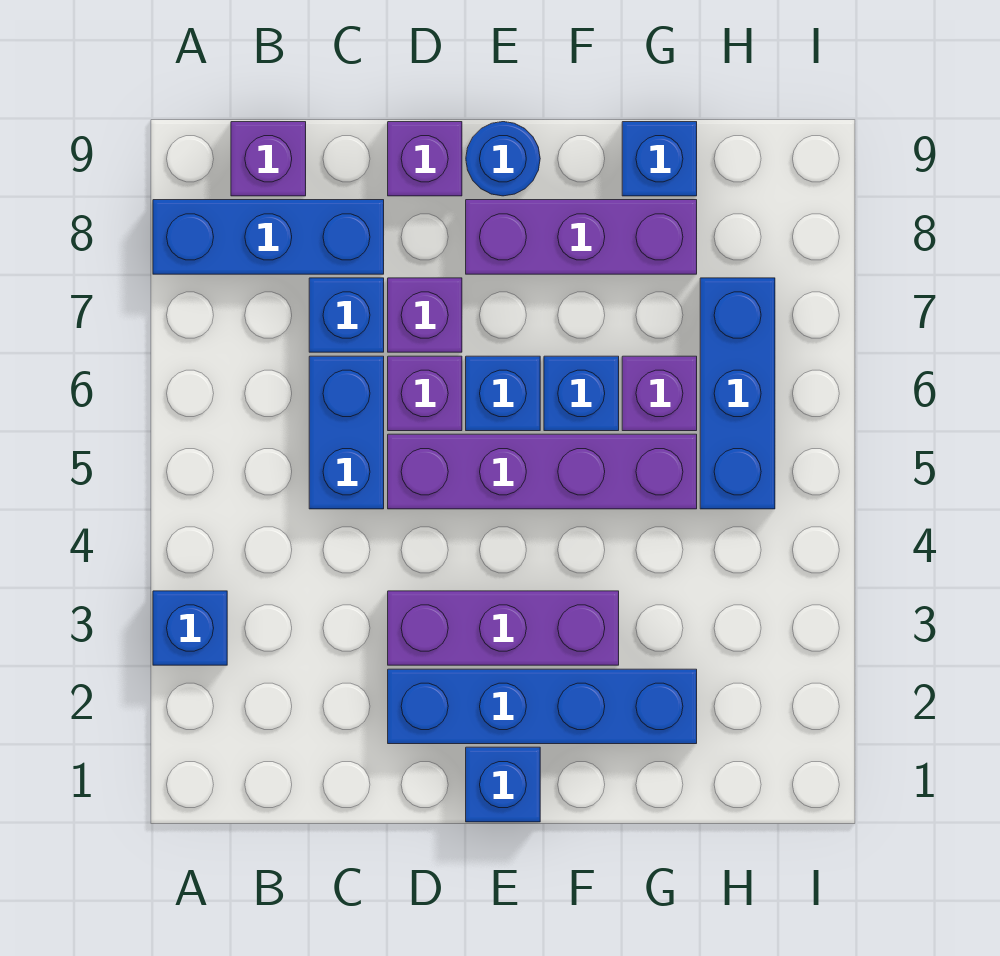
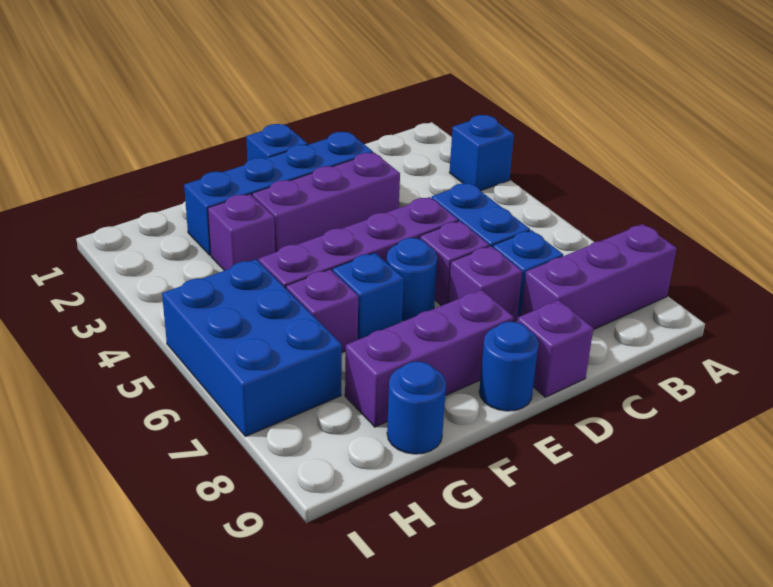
blue 1x3 brick [153,200,384,274] -> purple 1x3 brick [521,224,677,330]
purple 1x1 brick [231,122,306,196] -> purple 1x1 brick moved to [208,194,275,271]
blue 1x1 brick [466,356,540,431] -> blue 1x1 round brick [387,238,437,321]
blue 1x1 brick [622,122,697,196] -> blue 1x1 round brick [387,362,446,454]
blue 1x3 brick [700,278,775,509] -> blue 2x3 brick [162,259,342,437]

